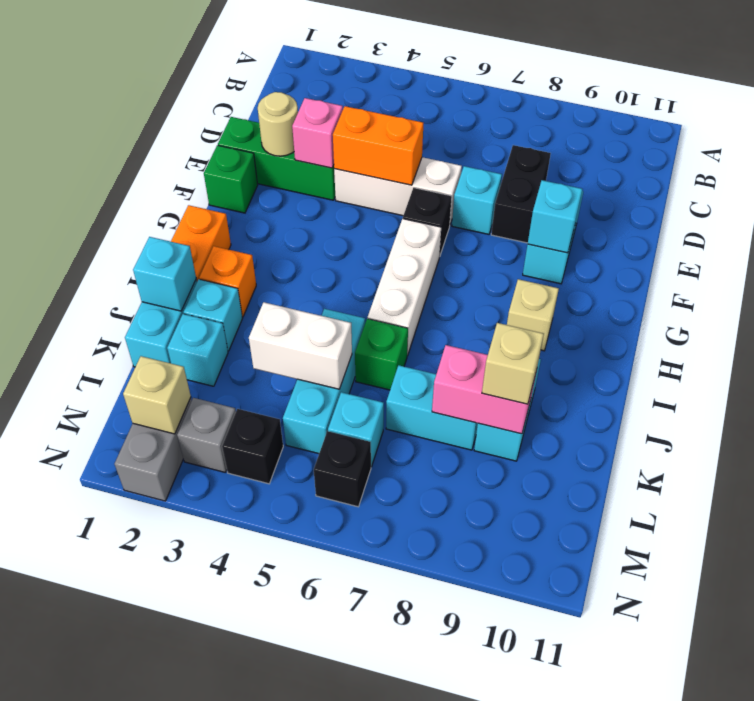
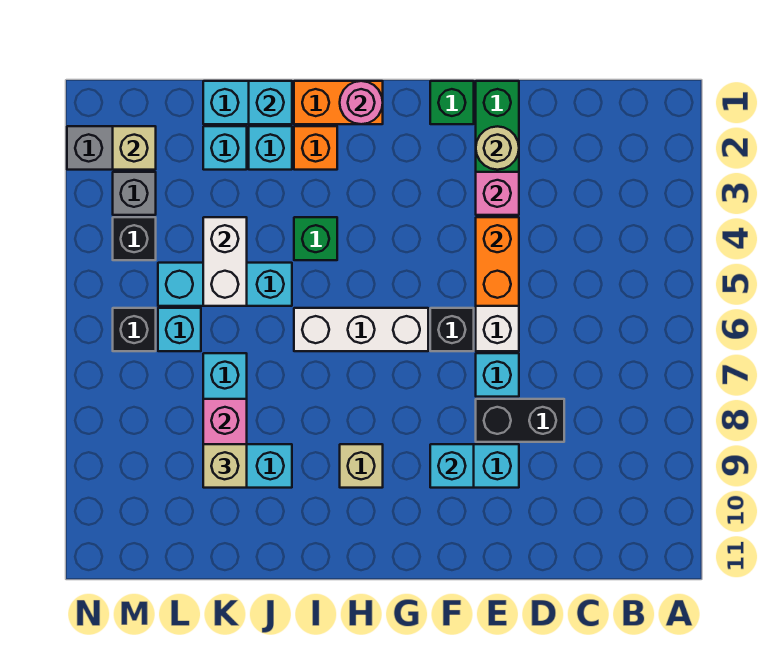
none -> pink 1x1 round brick [340,81,383,124]
green 1x1 brick [355,319,408,390] -> green 1x1 brick moved to [294,217,337,260]

